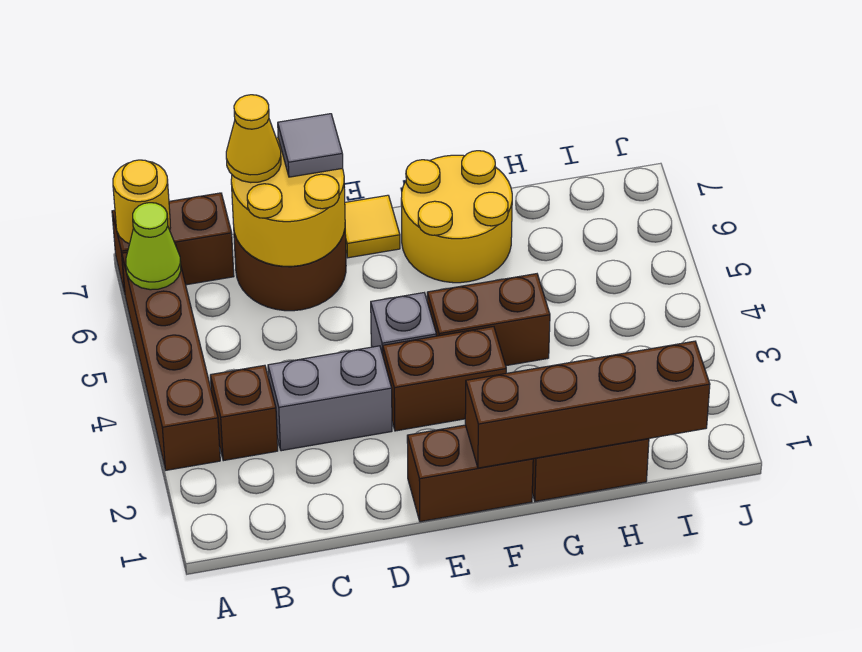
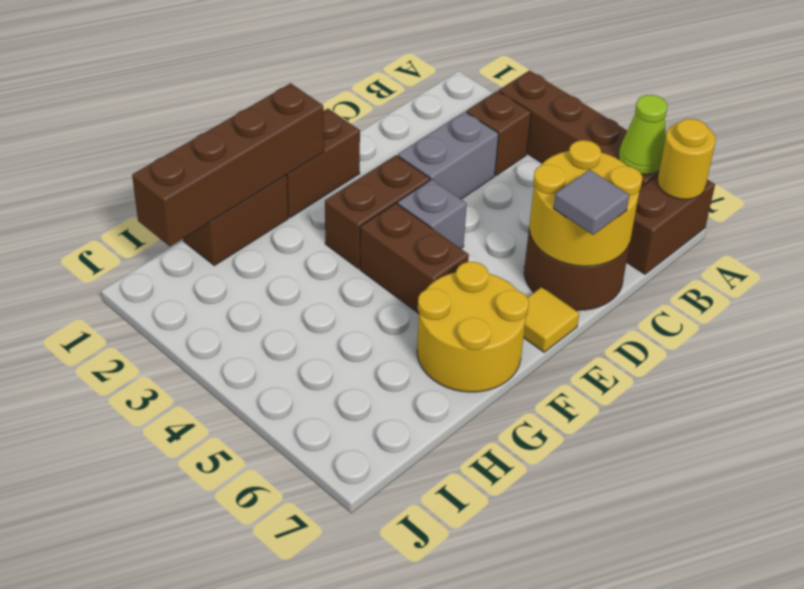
yellow 1x1 cone [226,95,281,183] -> none
brown 1x2 brick [427,274,550,366] -> brown 1x2 brick turned to [360,203,469,313]

